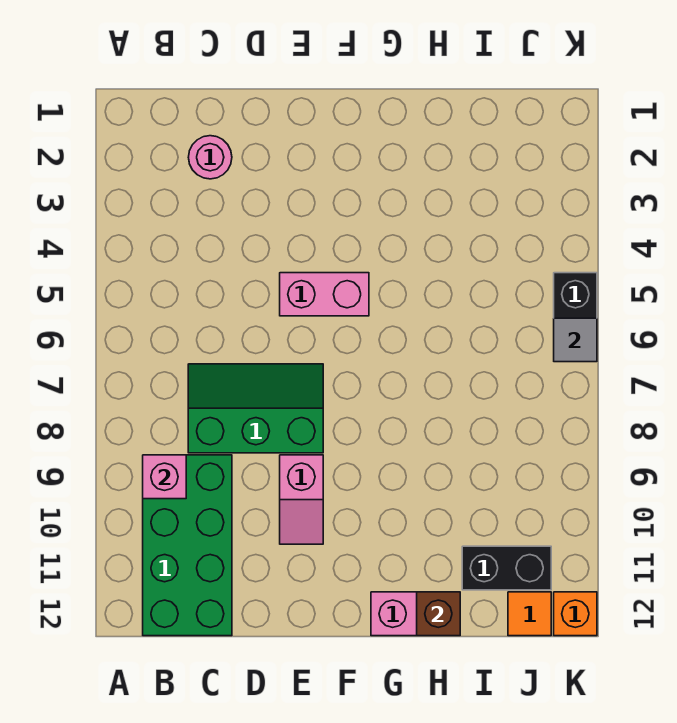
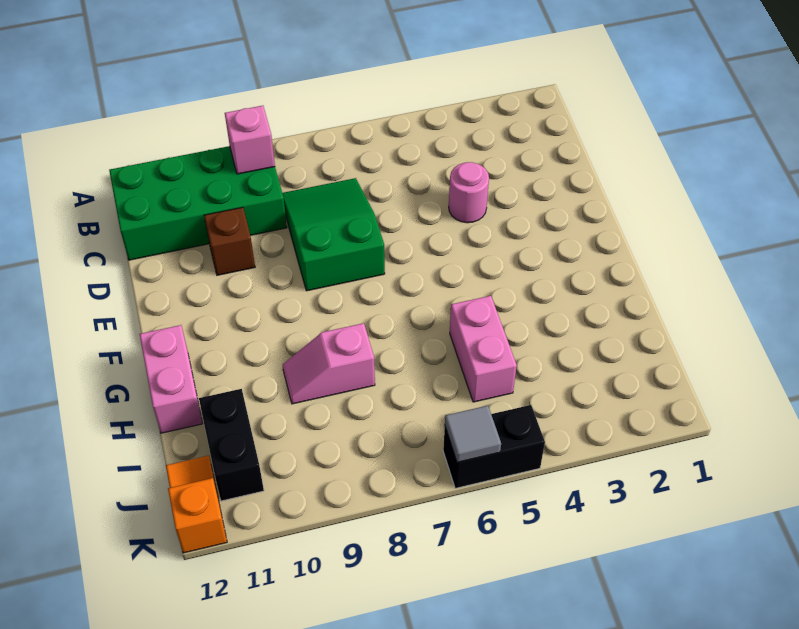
pink 1x1 round brick [188,136,232,179] -> pink 1x1 round brick moved to [449,162,489,223]
green 2x3 slope [188,364,323,453] -> green 2x3 slope turned to [282,178,385,291]
pink 1x2 brick [280,273,369,316] -> pink 1x2 brick moved to [450,296,517,402]
pink 1x2 slope [280,455,323,544] -> pink 1x2 slope moved to [283,323,375,404]
brown 1x1 brick [417,592,460,636] -> brown 1x1 brick moved to [204,207,255,275]

